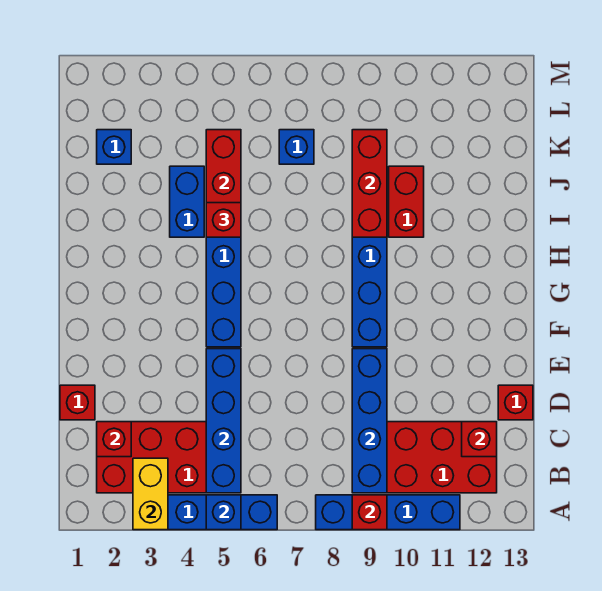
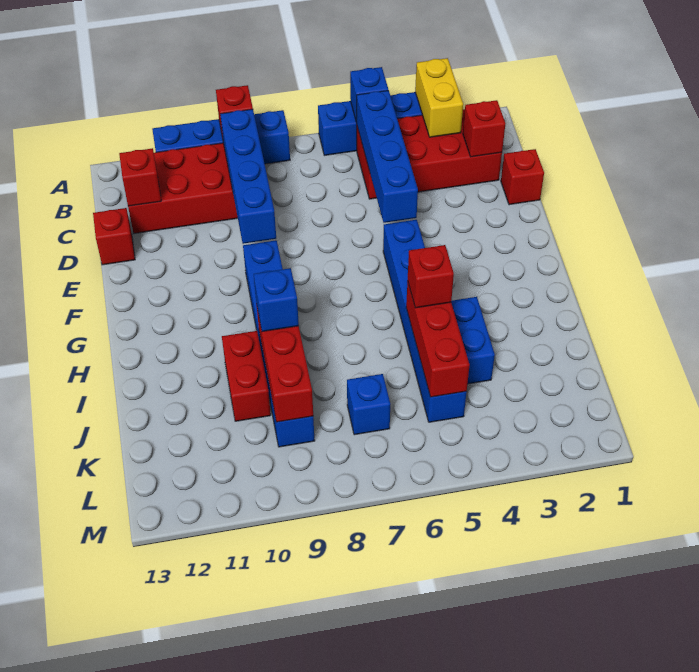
blue 1x1 brick [97,130,131,164] -> blue 1x1 brick moved to [254,268,299,332]

